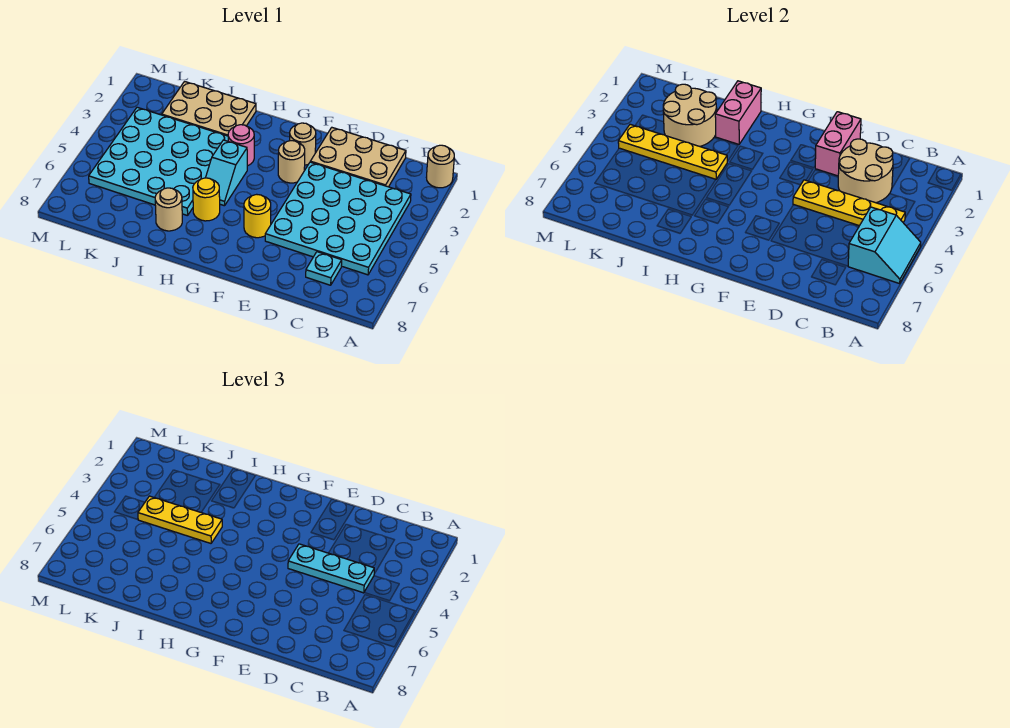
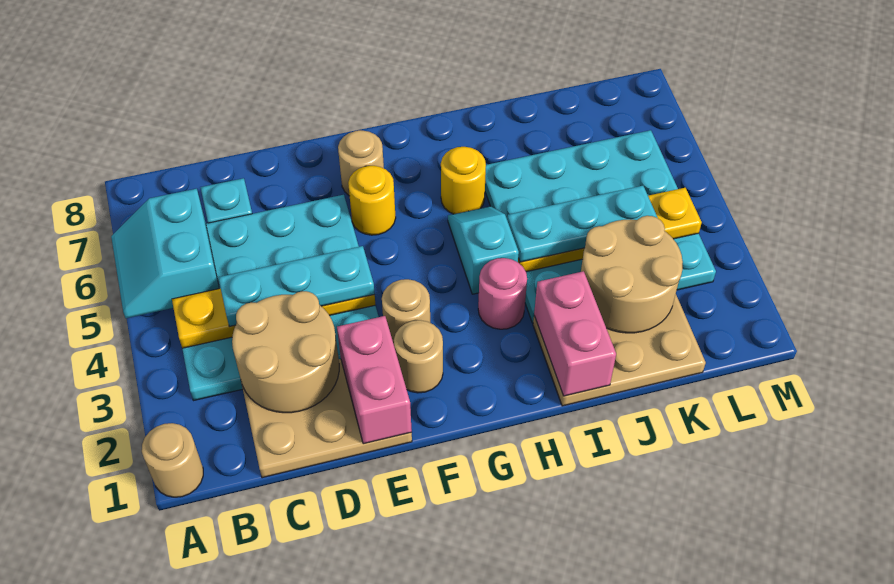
yellow 1x3 plate [138,496,222,543] -> cyan 1x3 plate [507,186,658,262]
tan 1x1 round brick [155,188,182,231] -> tan 1x1 round brick moved to [338,130,384,196]

